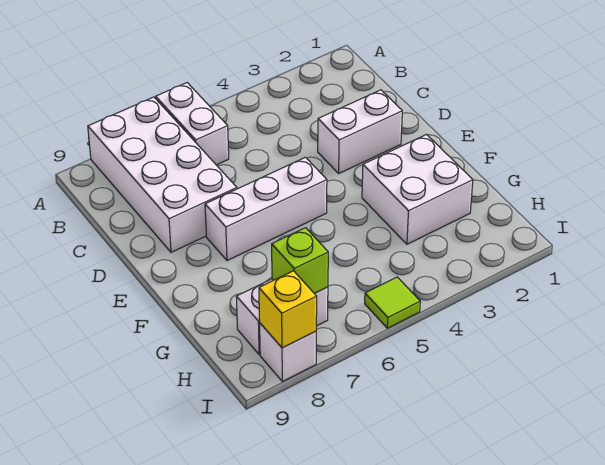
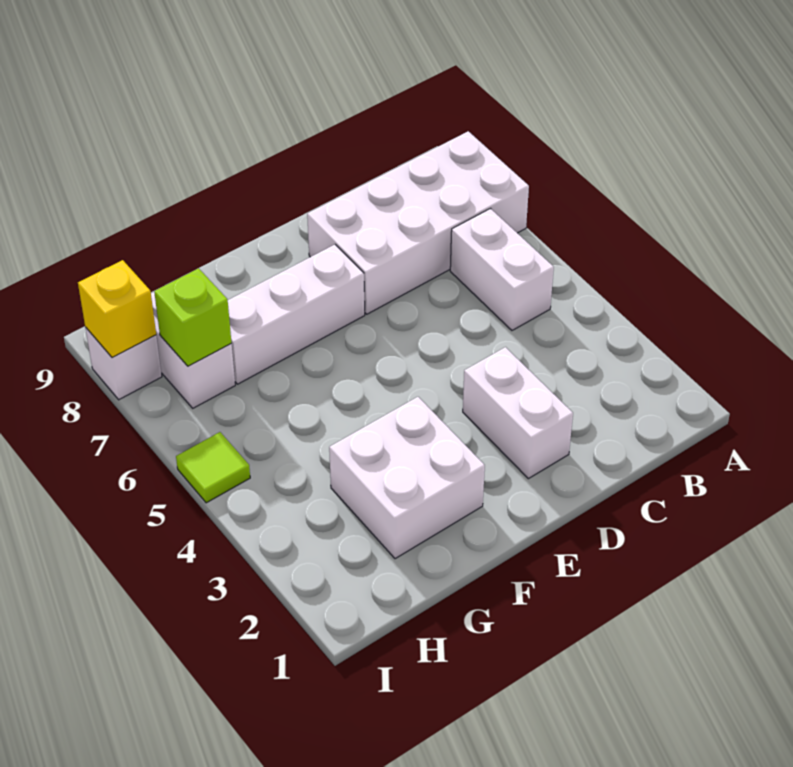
white 1x2 brick [156,83,229,165] -> white 1x2 brick turned to [450,209,554,330]
white 1x3 brick [205,157,327,261] -> white 1x3 brick turned to [228,245,365,384]

